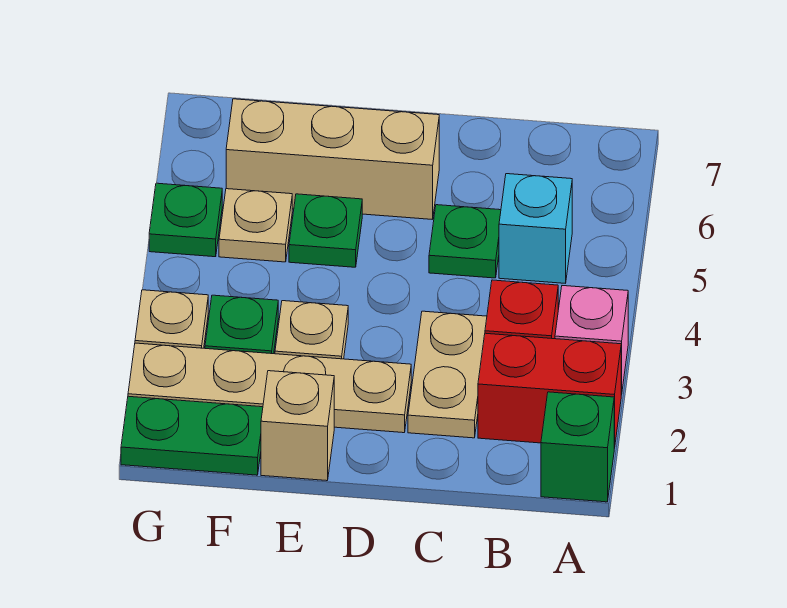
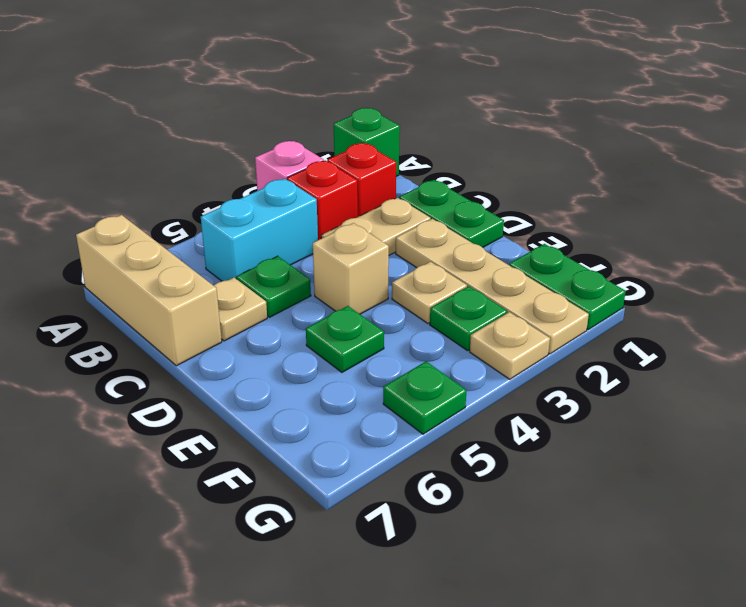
red 1x2 brick [478,333,621,448] -> red 1x1 brick [327,143,396,217]
cyan 1x1 brick [499,174,572,283] -> cyan 1x2 brick [201,179,318,281]
none -> green 1x2 plate [399,180,504,247]
tan 1x3 brick [226,99,439,219] -> tan 1x3 brick moved to [76,215,222,366]
tan 1x1 brick [261,371,334,481] -> tan 1x1 brick moved to [313,223,389,314]
tan 1x1 plate [219,189,292,262] -> tan 1x1 plate moved to [213,278,267,341]

